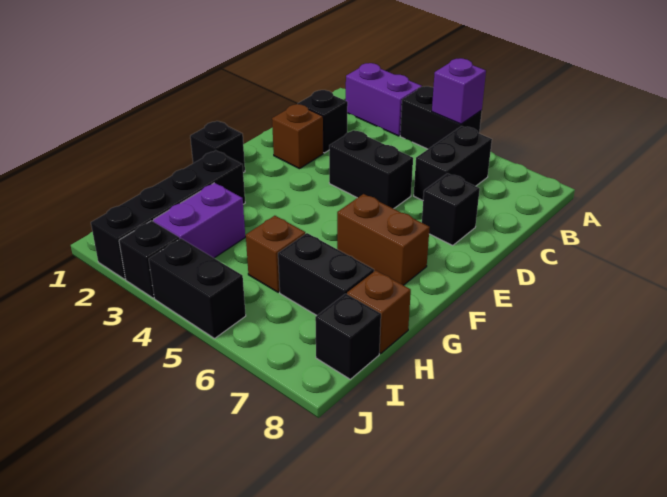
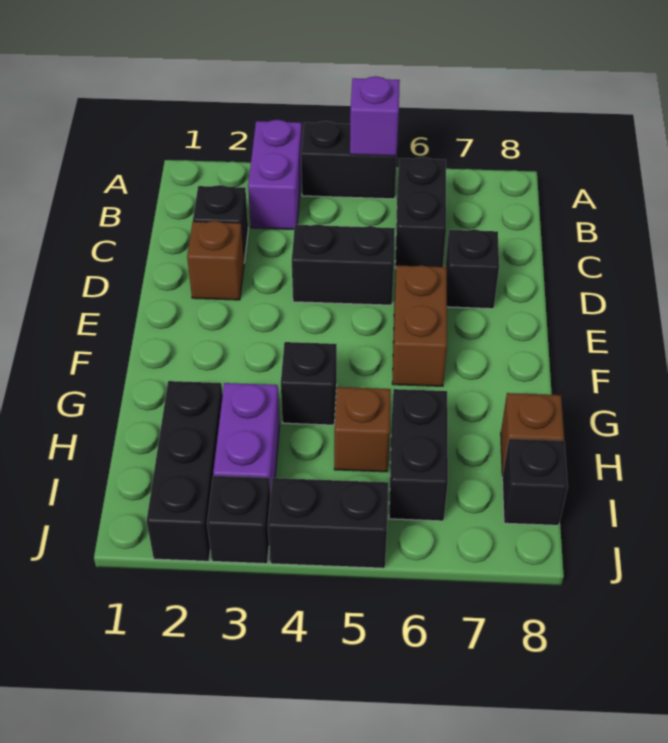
purple 1x2 brick [346,63,422,136] -> purple 1x2 brick turned to [248,120,302,229]
black 1x1 brick [190,121,245,173] -> black 1x1 brick moved to [281,342,337,425]
brown 1x2 brick [337,194,430,285] -> brown 1x2 brick turned to [392,265,447,386]
black 1x4 brick [91,151,245,279] -> black 1x3 brick [147,381,223,561]
black 1x2 brick [278,233,374,315] -> black 1x2 brick turned to [389,389,448,521]

